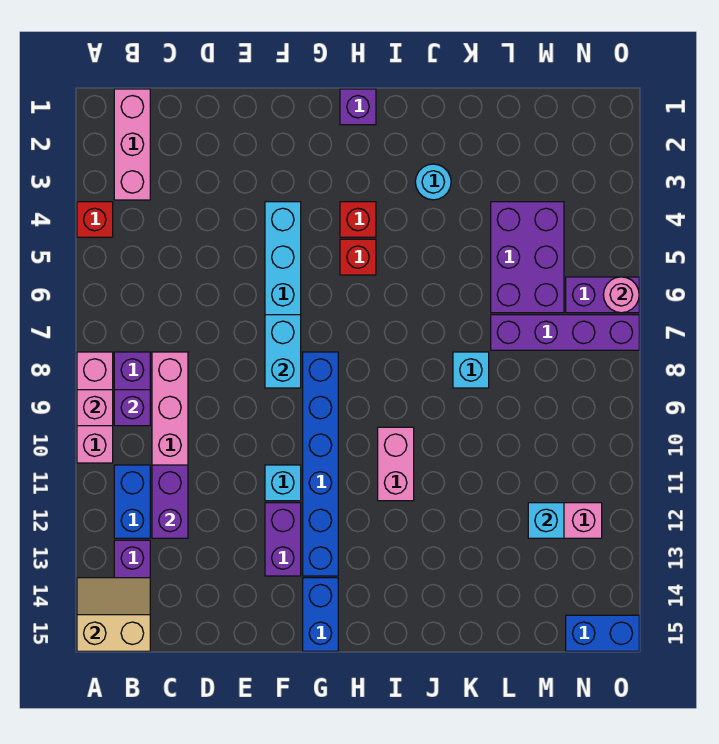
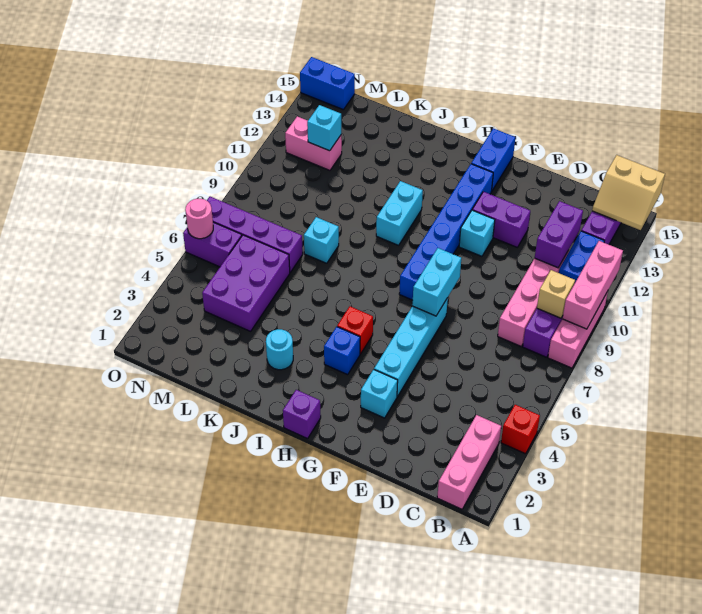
pink 1x1 brick [77,390,113,426] -> pink 1x3 brick [562,241,623,329]
purple 1x1 brick [114,390,150,426] -> tan 1x1 brick [537,270,575,318]
none -> cyan 1x1 brick [361,369,398,418]
purple 1x2 brick [265,503,301,576] -> purple 1x2 brick turned to [472,192,530,247]
red 1x1 brick [340,202,376,237] -> blue 1x1 brick [324,327,360,375]
pink 1x2 brick [378,427,414,501] -> cyan 1x2 brick [376,181,423,245]

